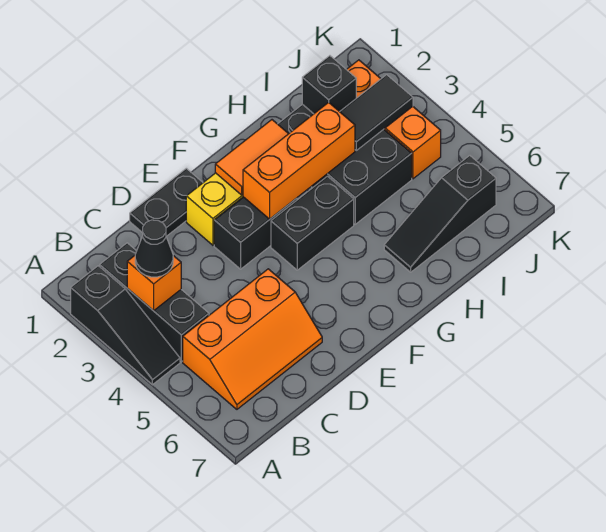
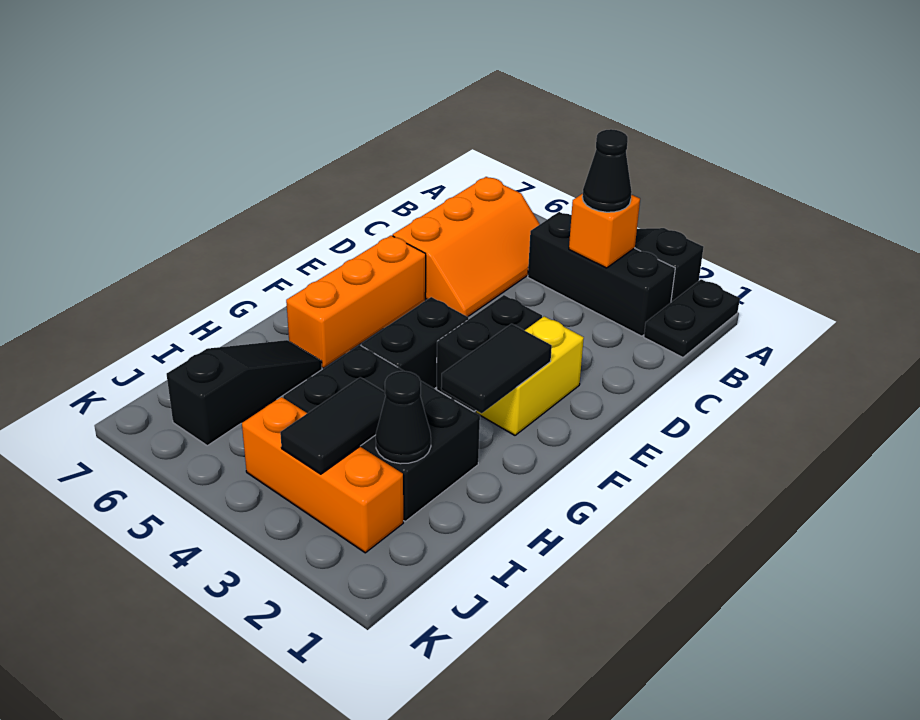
orange 2x3 slope [183,269,322,409] -> orange 2x3 slope turned to [393,177,540,317]
black 1x2 plate [130,168,203,236] -> black 1x2 plate moved to [644,279,740,357]
orange 1x2 tile [215,120,288,195] -> black 1x2 tile [441,324,552,413]
orange 1x3 brick [243,102,355,219] -> orange 1x3 brick moved to [286,235,426,368]
black 1x1 brick [302,56,356,114] -> black 1x1 cone [376,371,431,464]

